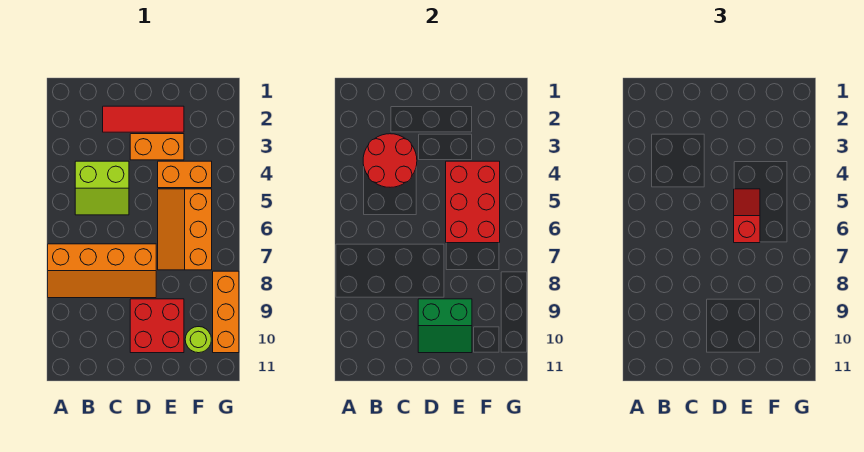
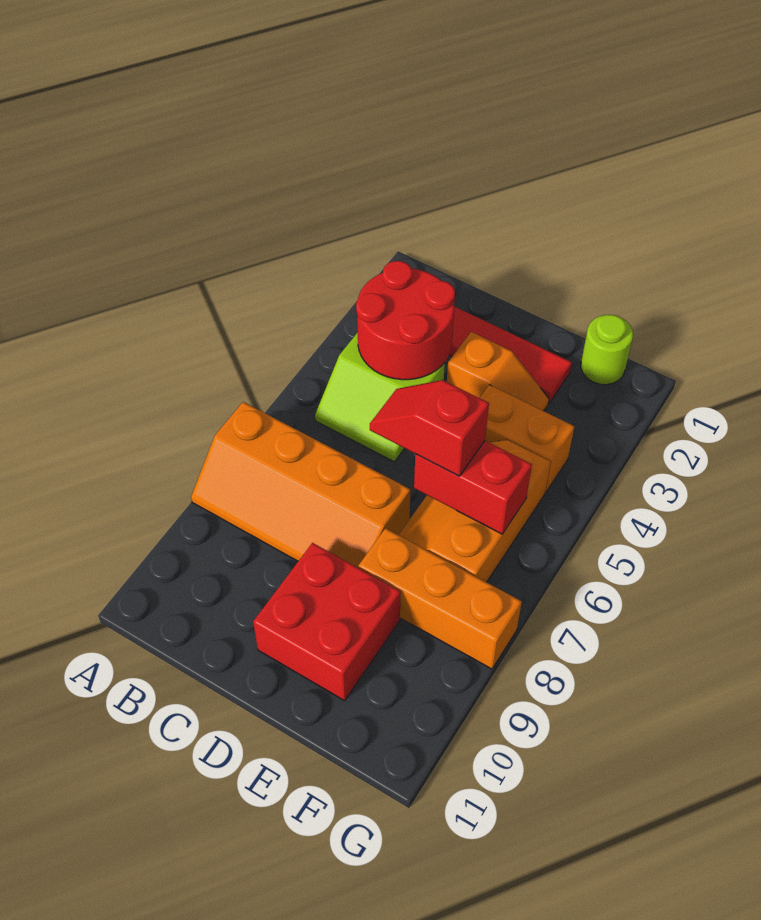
orange 1x2 brick [130,134,184,160] -> orange 1x2 slope [447,332,549,411]
green 2x2 slope [418,299,472,353] -> none
red 2x3 brick [446,161,500,243] -> red 1x2 brick [414,441,532,534]
red 1x2 slope [734,189,760,243] -> red 1x2 slope turned to [370,380,489,476]
lime 1x1 round brick [185,327,211,353] -> lime 1x1 round brick moved to [581,315,633,385]
orange 1x3 brick [213,271,239,353] -> orange 1x3 brick turned to [358,528,522,669]

